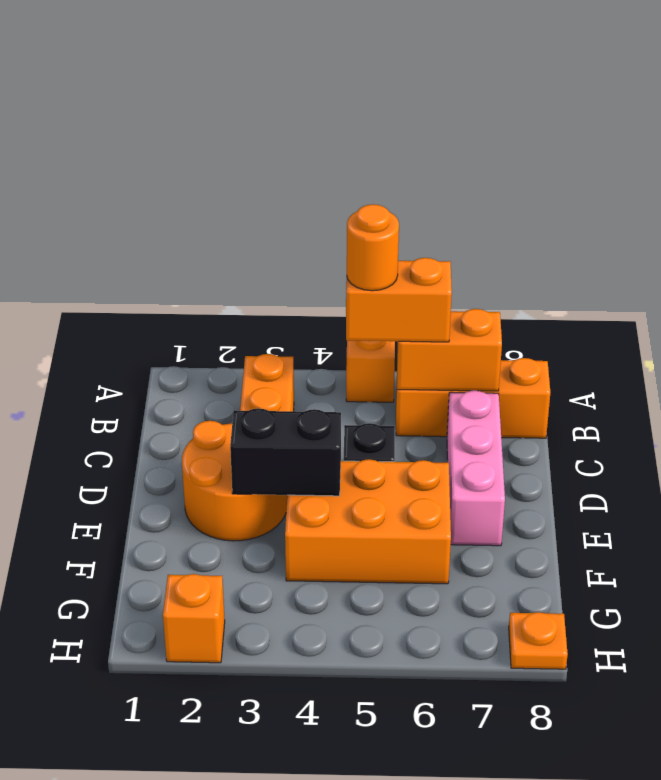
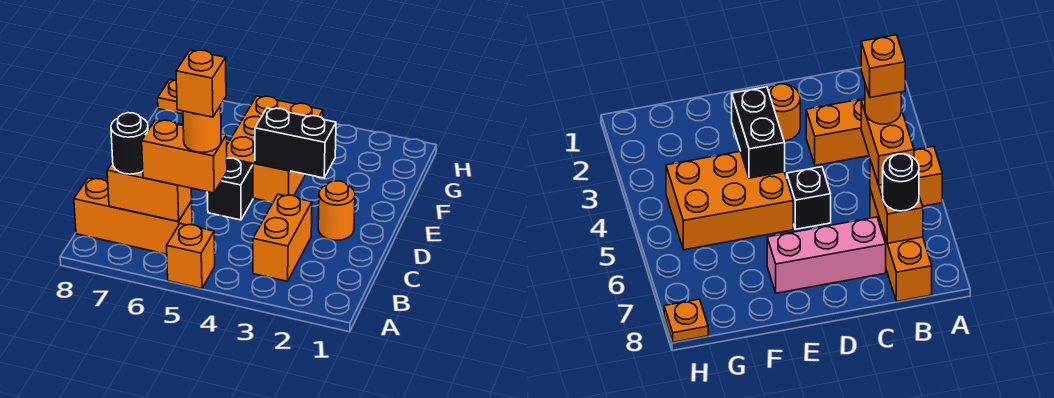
none -> black 1x1 round brick [111,113,148,174]
orange 2x2 round brick [182,421,287,541] -> orange 1x1 round brick [318,181,355,240]
orange 2x3 brick [285,459,451,584] -> orange 2x3 brick turned to [227,96,323,202]
orange 1x1 brick [163,574,225,663] -> orange 1x1 brick moved to [176,50,226,117]

